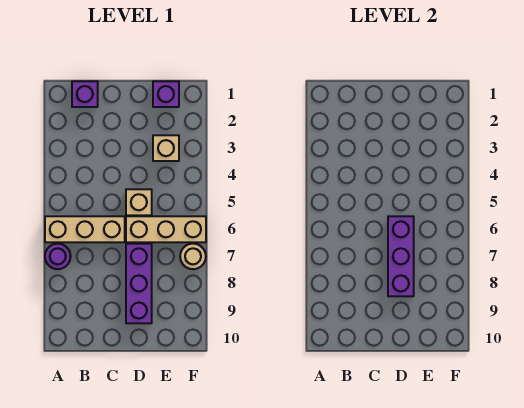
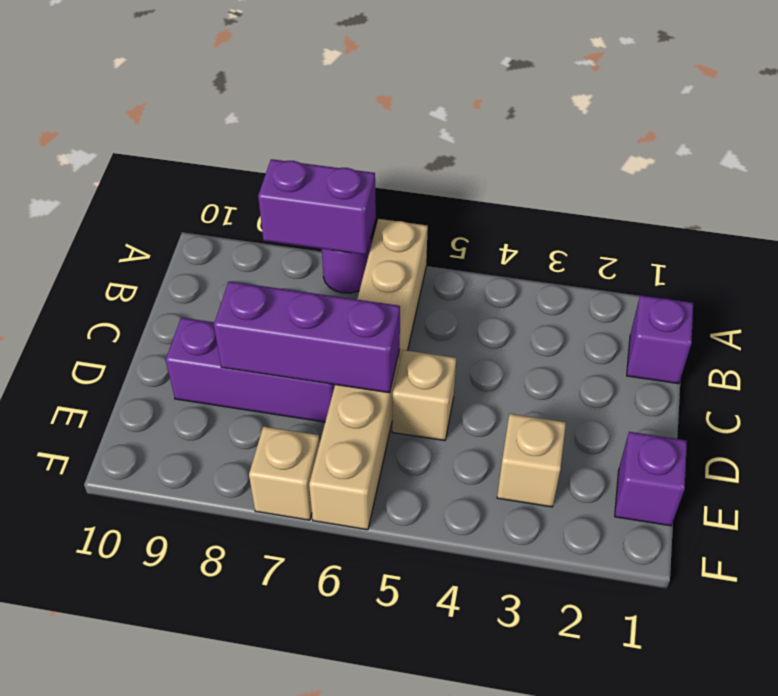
none -> purple 1x2 brick [258,159,376,255]
tan 1x1 round brick [180,244,206,269] -> tan 1x1 brick [249,426,320,520]

